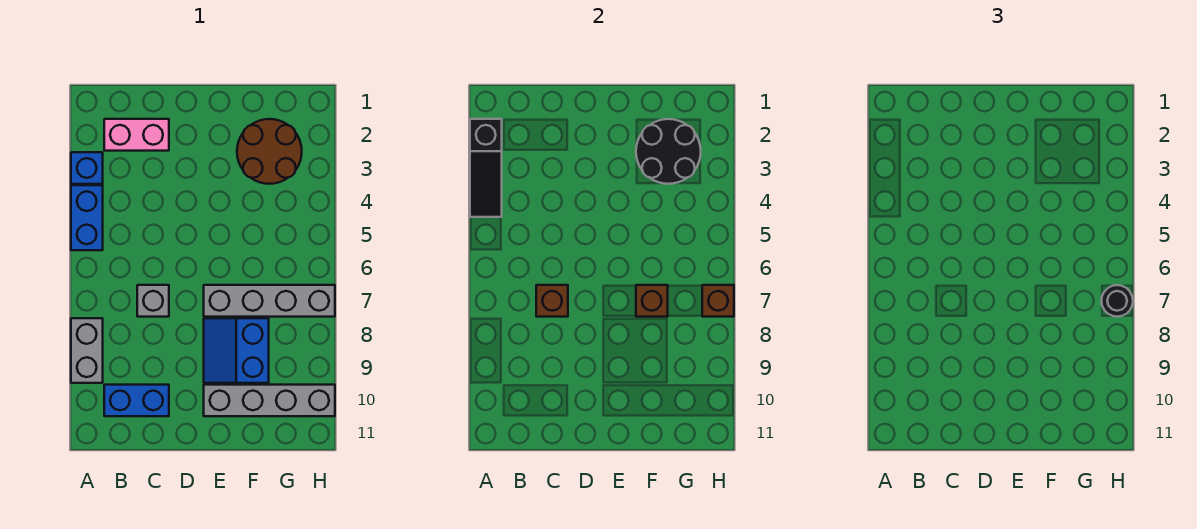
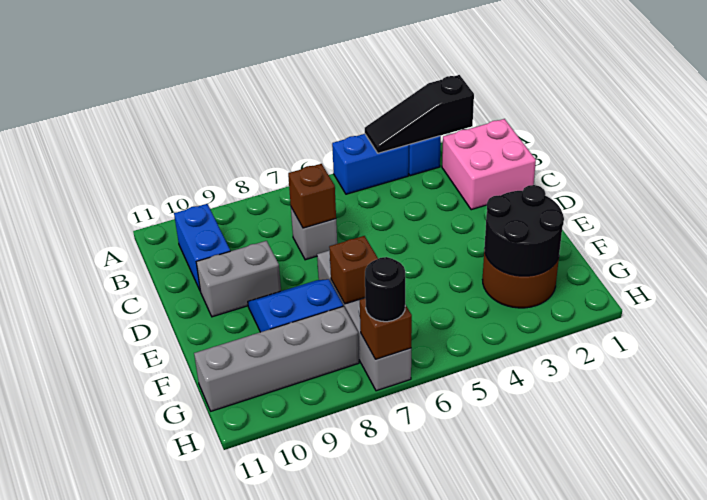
grey 1x2 brick [71,318,103,383] -> grey 1x2 brick moved to [196,241,281,317]
pink 1x2 brick [104,119,169,151] -> pink 2x2 brick [442,119,536,210]
grey 1x4 brick [204,385,335,416] -> grey 1x4 brick turned to [194,306,359,411]

